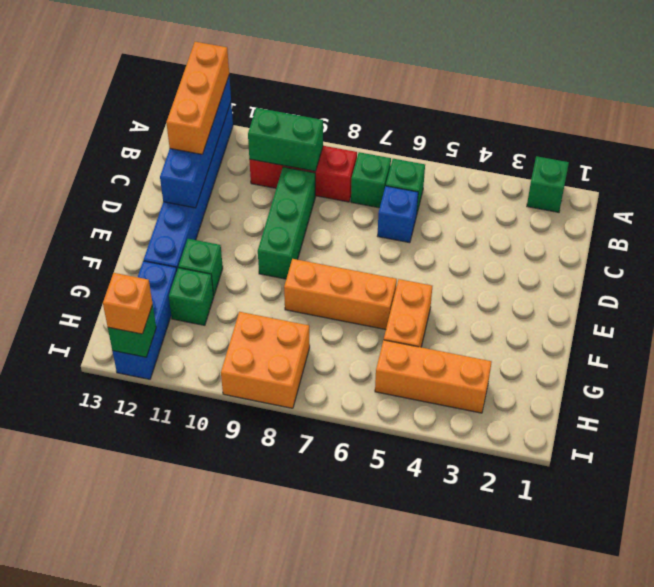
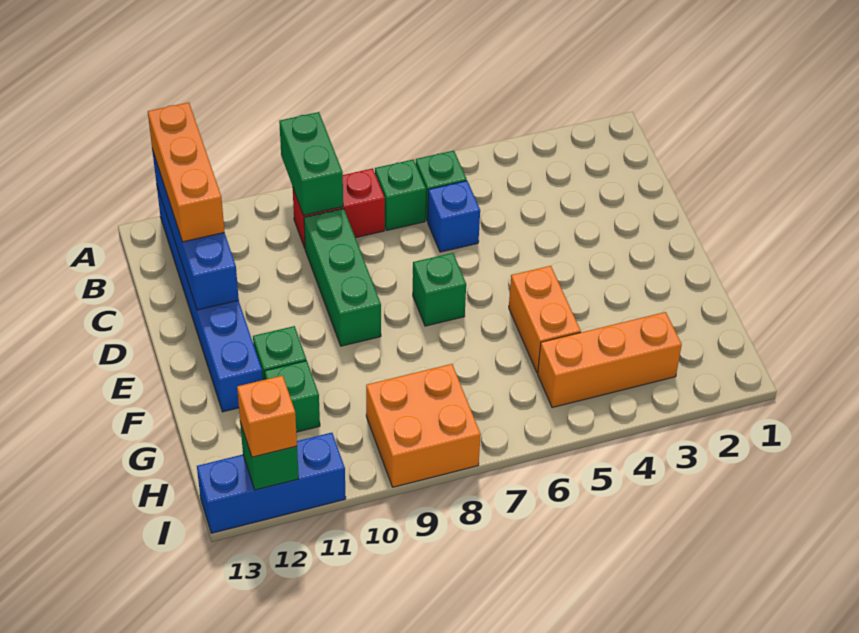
green 1x1 brick [527,156,569,212] -> green 1x1 brick moved to [413,253,466,326]
red 1x3 brick [249,146,357,202] -> red 1x2 brick [293,168,385,248]
green 1x2 brick [248,108,323,171] -> green 1x2 brick turned to [279,112,343,215]
orange 1x3 brick [284,259,397,329] -> none
blue 1x3 brick [113,261,177,379] -> blue 1x3 brick turned to [197,433,346,533]

